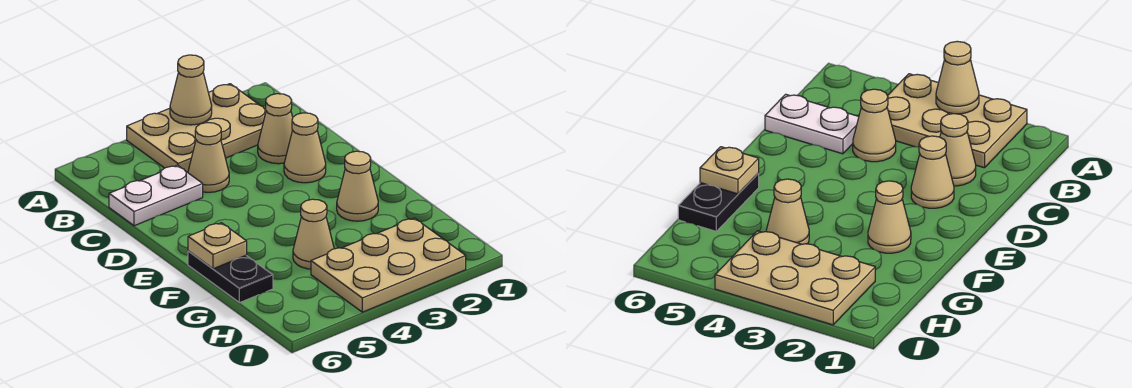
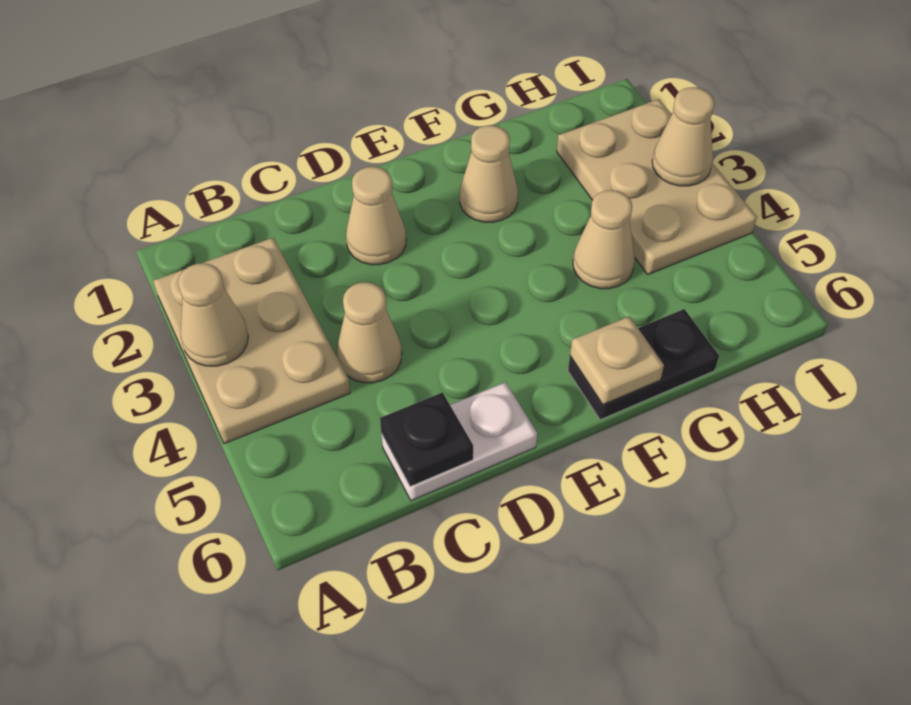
tan 1x1 cone [258,94,293,164] -> tan 1x1 cone moved to [652,87,714,186]
white 1x2 plate [109,165,203,226] -> white 1x2 plate turned to [381,382,537,501]
none -> black 1x1 plate [380,393,473,487]

